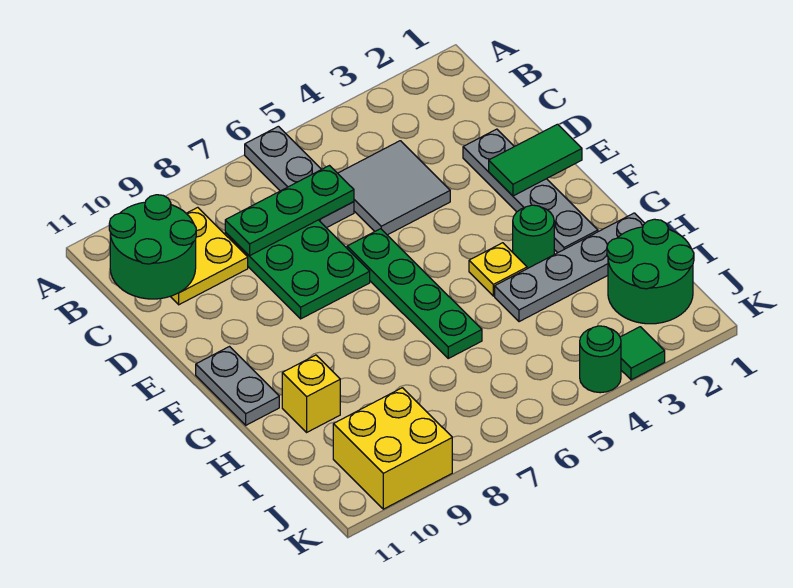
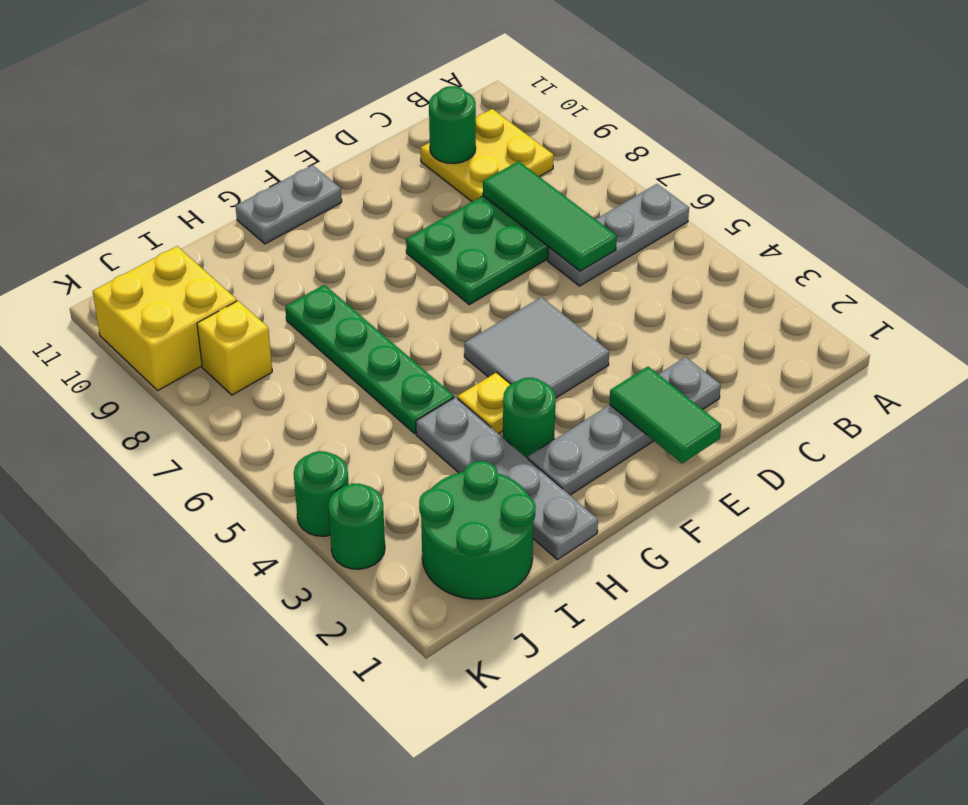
green 2x2 round brick [109,195,196,299] -> green 1x1 round brick [429,86,476,164]
grey 2x2 tile [338,141,450,235] -> grey 2x2 tile moved to [464,297,609,398]
green 1x3 plate [225,166,354,256] -> green 1x3 tile [483,161,617,271]
green 1x4 plate [347,229,482,358] -> green 1x4 plate turned to [285,285,454,434]
yellow 1x1 brick [282,355,340,432] -> yellow 1x1 brick moved to [197,301,272,395]
green 1x1 tile [620,327,665,380] -> green 1x1 round brick [328,484,385,569]

